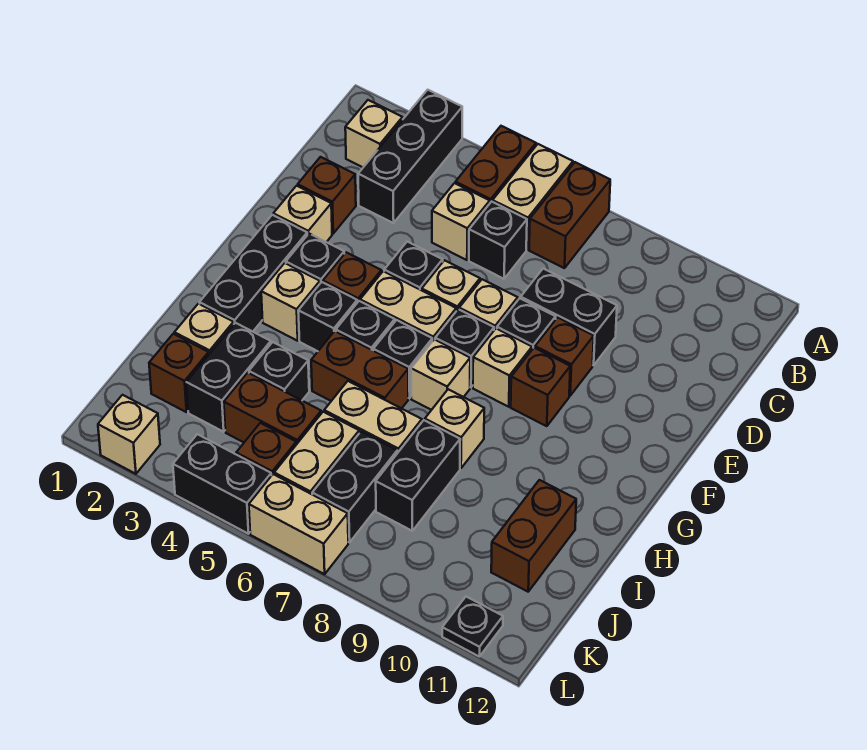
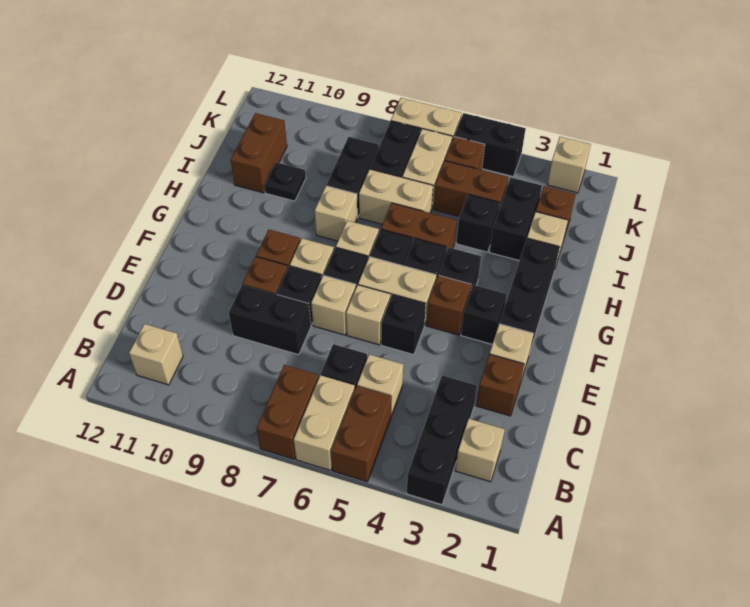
tan 1x1 brick [261,263,320,341] -> tan 1x1 brick moved to [129,324,183,385]
black 1x1 plate [442,597,503,656] -> black 1x1 plate moved to [264,162,306,201]

